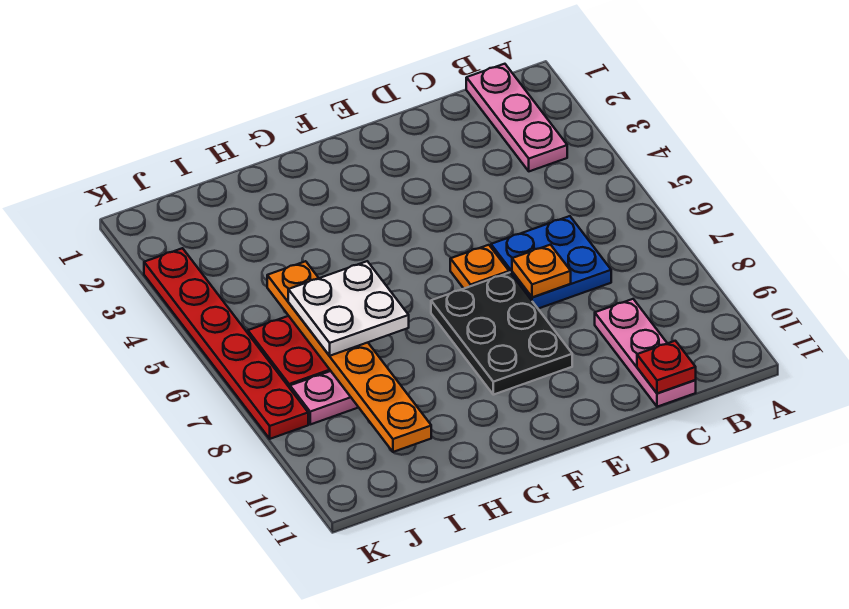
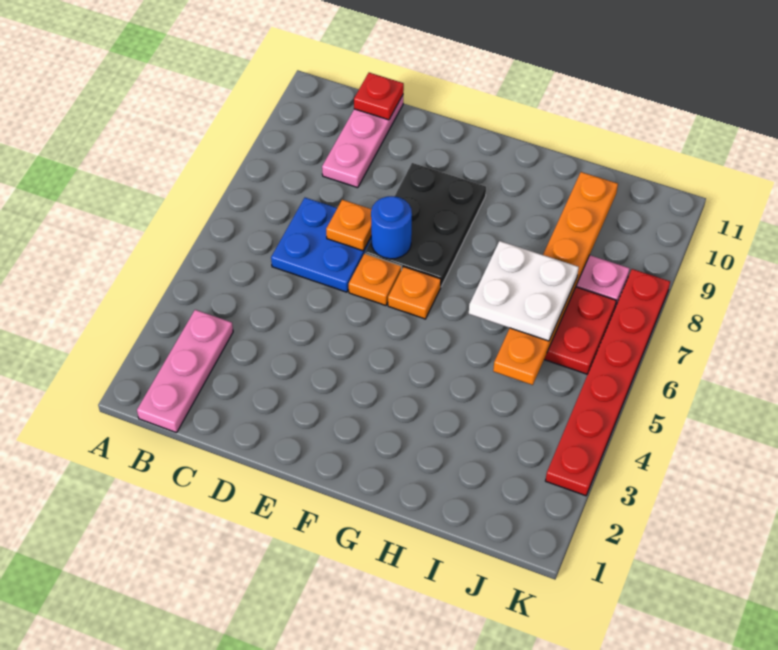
none -> blue 1x1 round brick [371,196,412,259]
none -> orange 1x1 plate [388,267,441,319]

